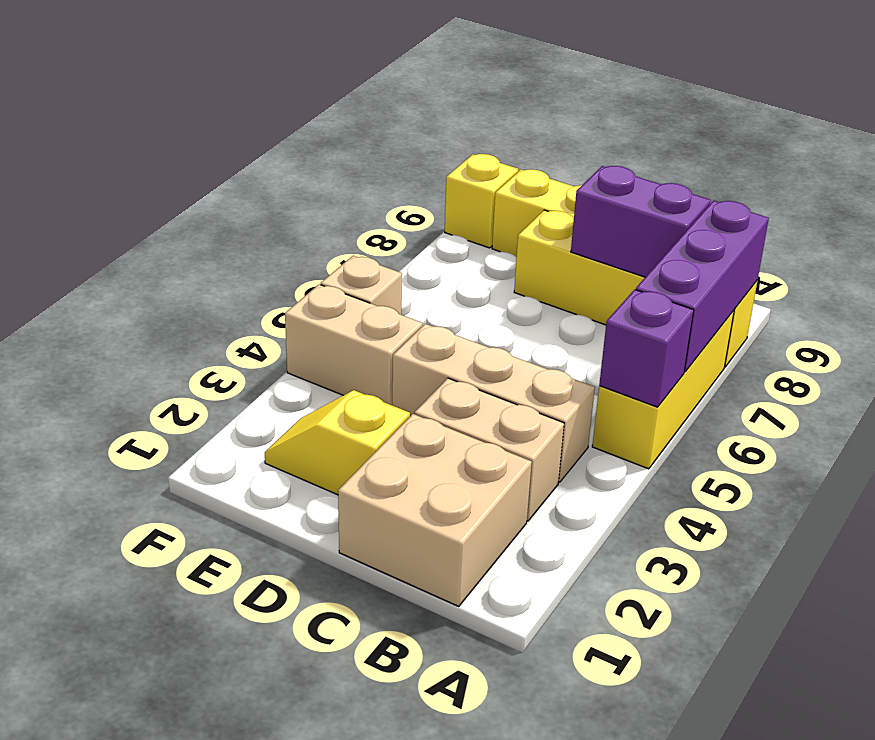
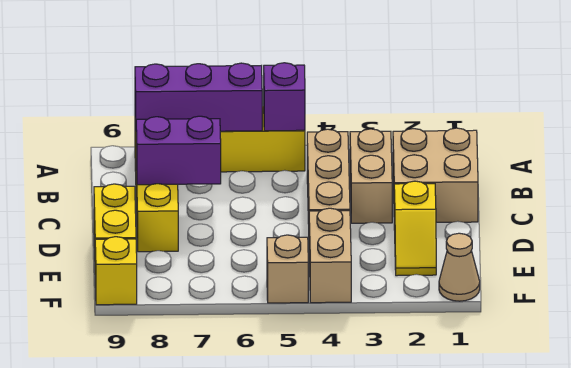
purple 1x2 brick [571,166,711,277] -> purple 1x2 brick turned to [136,116,221,185]
none -> tan 1x1 cone [439,233,480,301]

